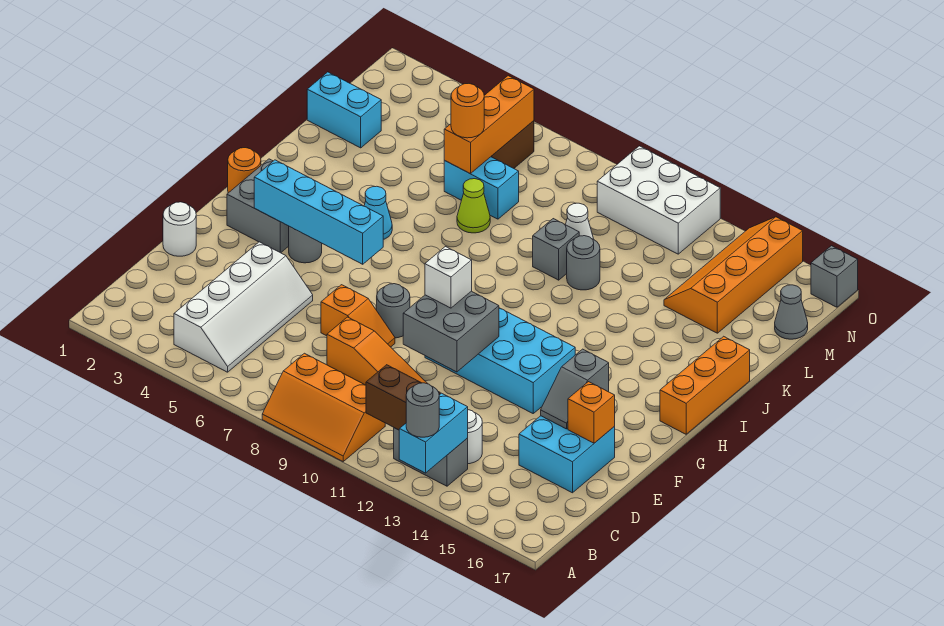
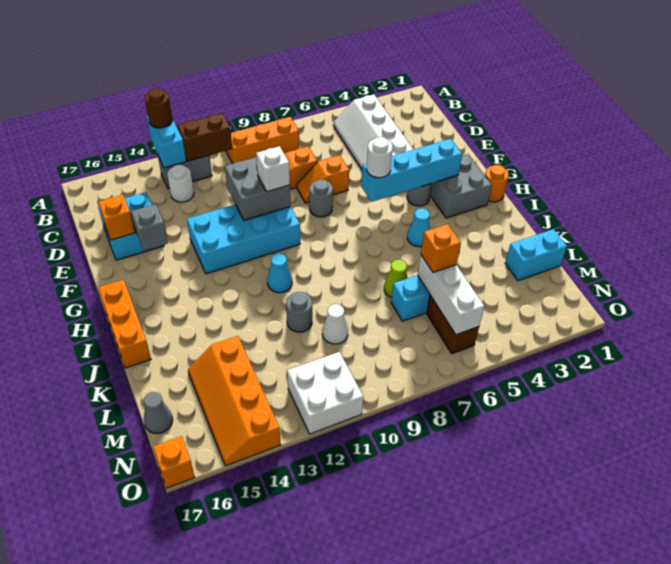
grey 1x1 round brick [406,383,439,437] -> brown 1x1 round brick [145,88,172,128]
white 1x1 round brick [163,202,196,256] -> white 1x1 round brick moved to [366,137,393,178]
none -> cyan 1x1 cone [267,253,292,293]
grey 1x1 brick [533,219,579,280] -> none
orange 1x3 brick [444,76,534,174] -> white 1x3 brick [418,255,484,335]
orange 1x1 round brick [451,84,484,138] -> orange 1x1 brick [421,224,461,272]
orange 2x4 slope [664,217,803,333] -> orange 2x4 slope turned to [188,336,281,466]
white 2x3 brick [597,146,720,254] -> white 2x2 brick [287,352,363,434]
grey 1x1 brick [811,246,858,307] -> orange 1x1 brick [153,436,195,488]

